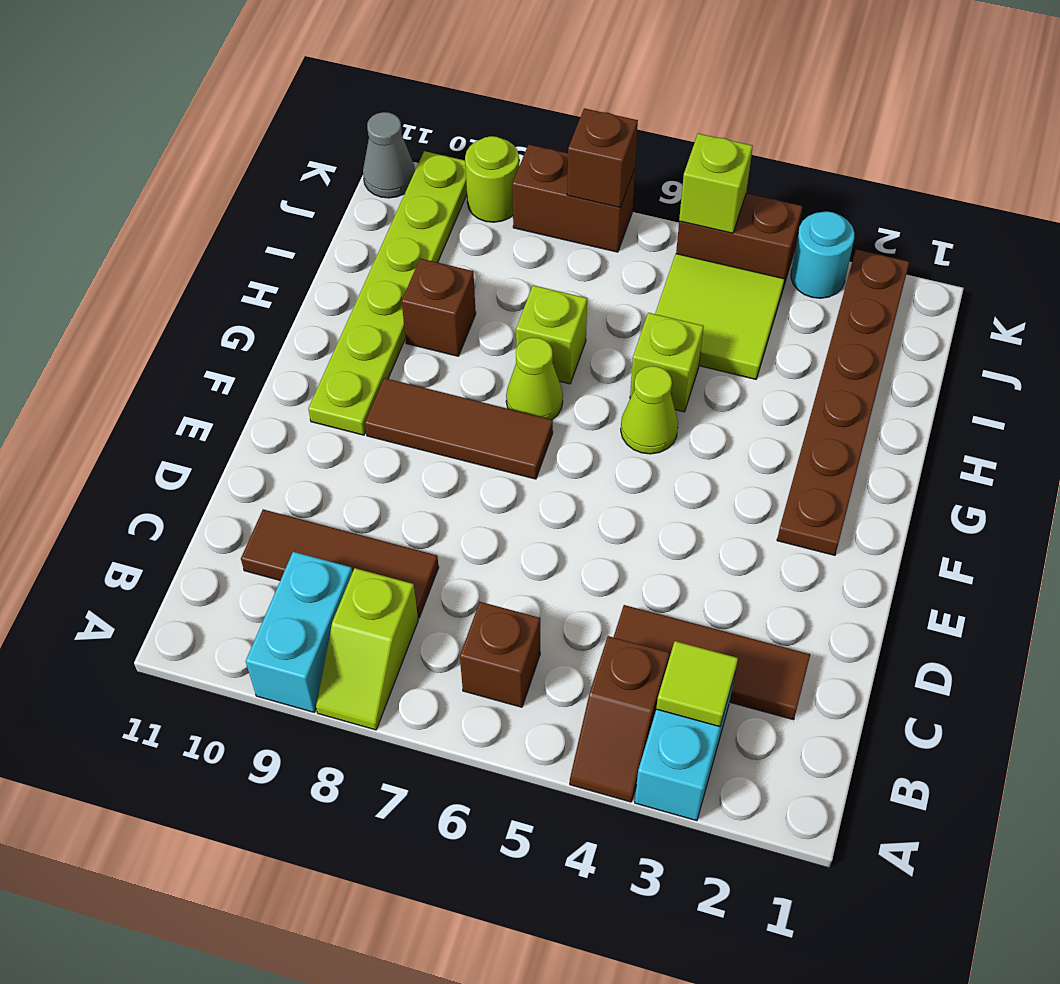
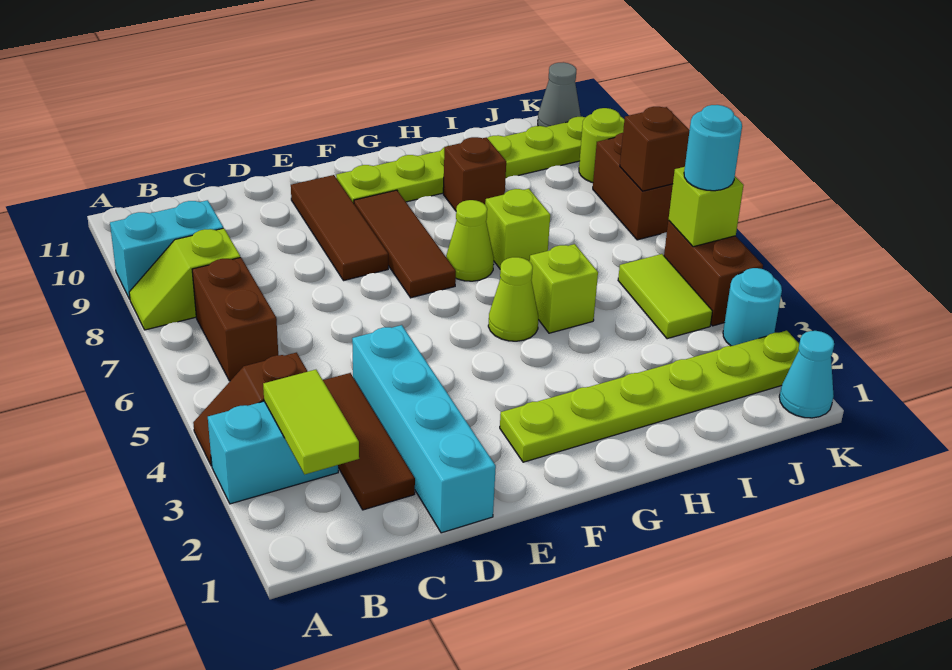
lime 1x1 tile [656,641,738,727] -> lime 1x2 tile [263,370,359,474]
brown 1x1 brick [460,602,540,707] -> brown 1x2 brick [192,257,278,381]
brown 1x3 tile [241,509,439,618] -> brown 1x3 tile moved to [291,175,388,281]
none -> cyan 1x4 brick [352,325,496,533]
brown 1x6 plate [777,250,909,555] -> lime 1x6 plate [500,331,799,462]
lime 2x2 tile [655,254,784,379] -> lime 1x2 tile [618,254,712,339]
none -> cyan 1x1 cone [779,331,834,418]
none -> cyan 1x1 round brick [684,105,742,191]

